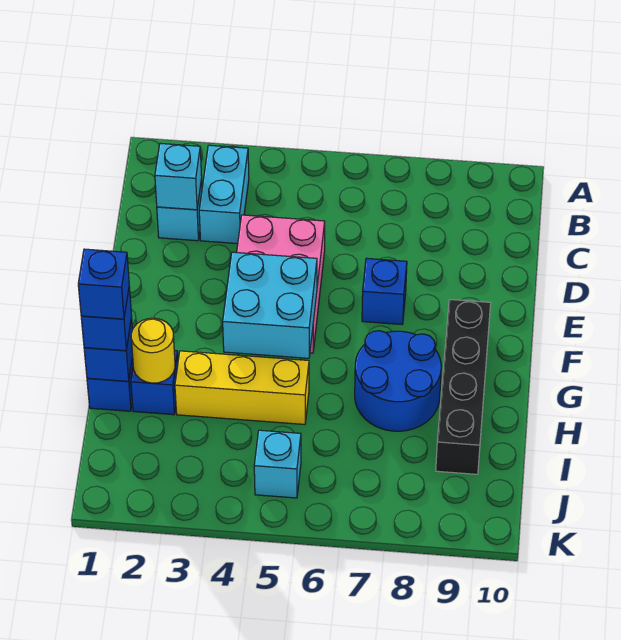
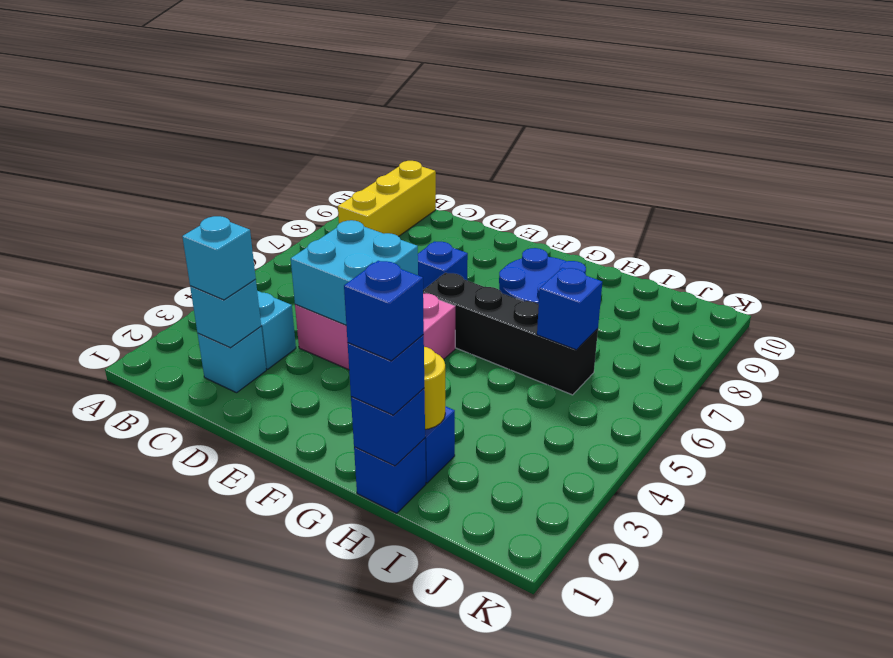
cyan 2x2 brick [223,252,317,358] -> cyan 2x2 brick moved to [291,220,418,325]
black 1x4 brick [436,300,491,474] -> black 1x4 brick moved to [423,273,598,395]
yellow 1x3 brick [175,351,309,424] -> yellow 1x3 brick moved to [338,161,436,237]
none -> blue 1x1 brick [537,268,602,350]
cyan 1x1 brick [254,430,301,498] -> cyan 1x1 brick moved to [182,216,256,300]

